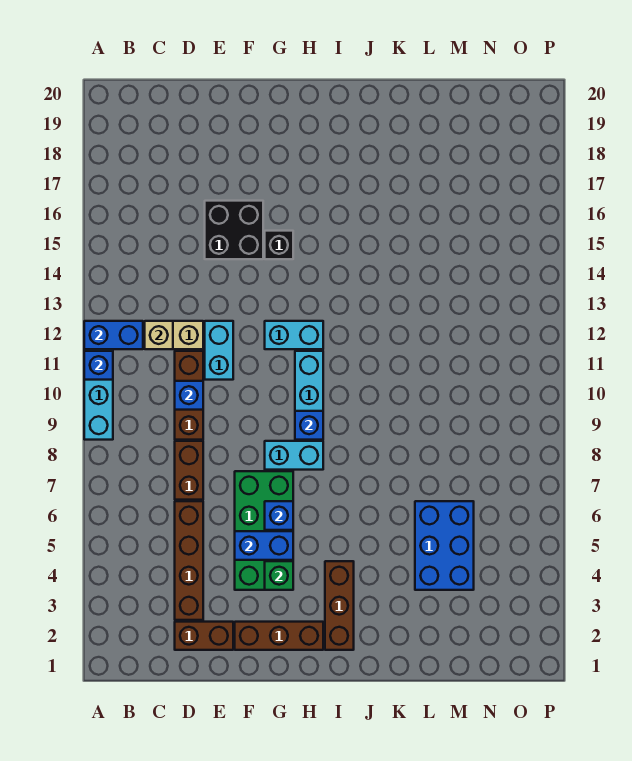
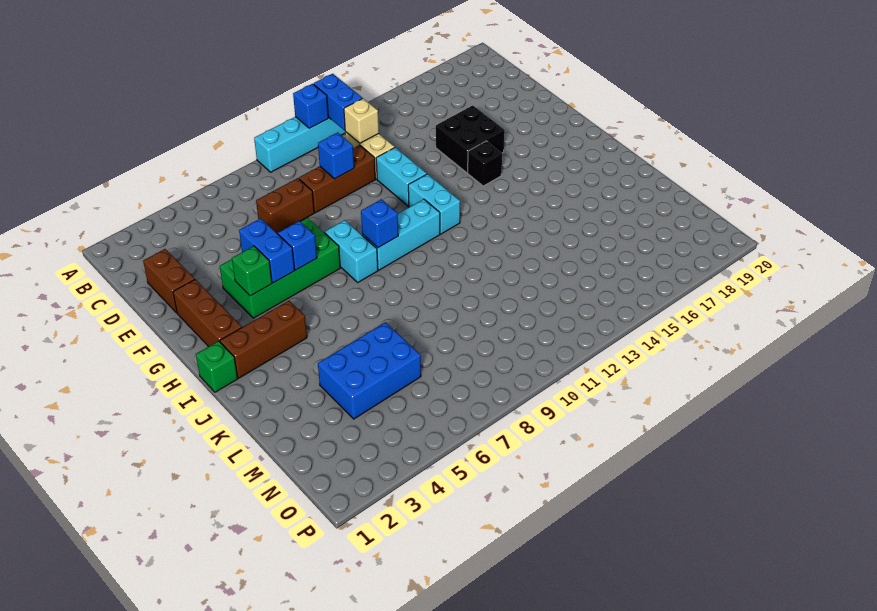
brown 1x4 brick [175,501,203,620] -> none
cyan 1x2 brick [205,321,233,380] -> cyan 1x2 brick turned to [376,147,427,206]
none -> green 1x1 brick [196,341,238,392]

